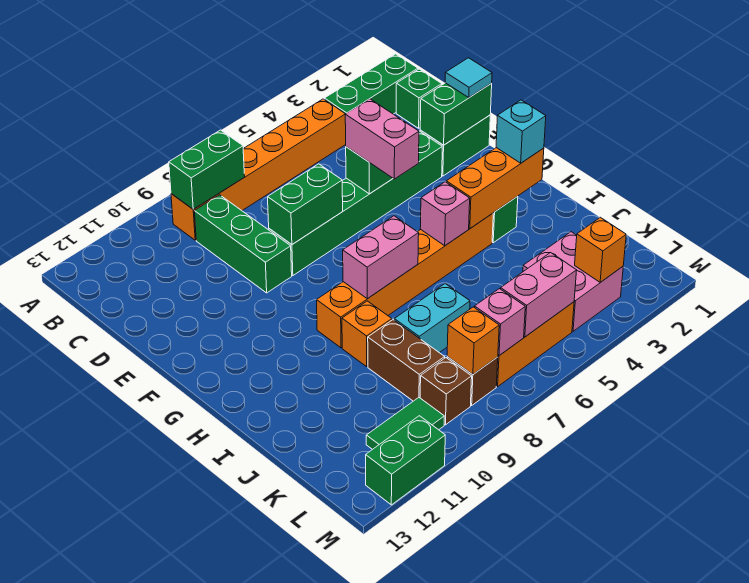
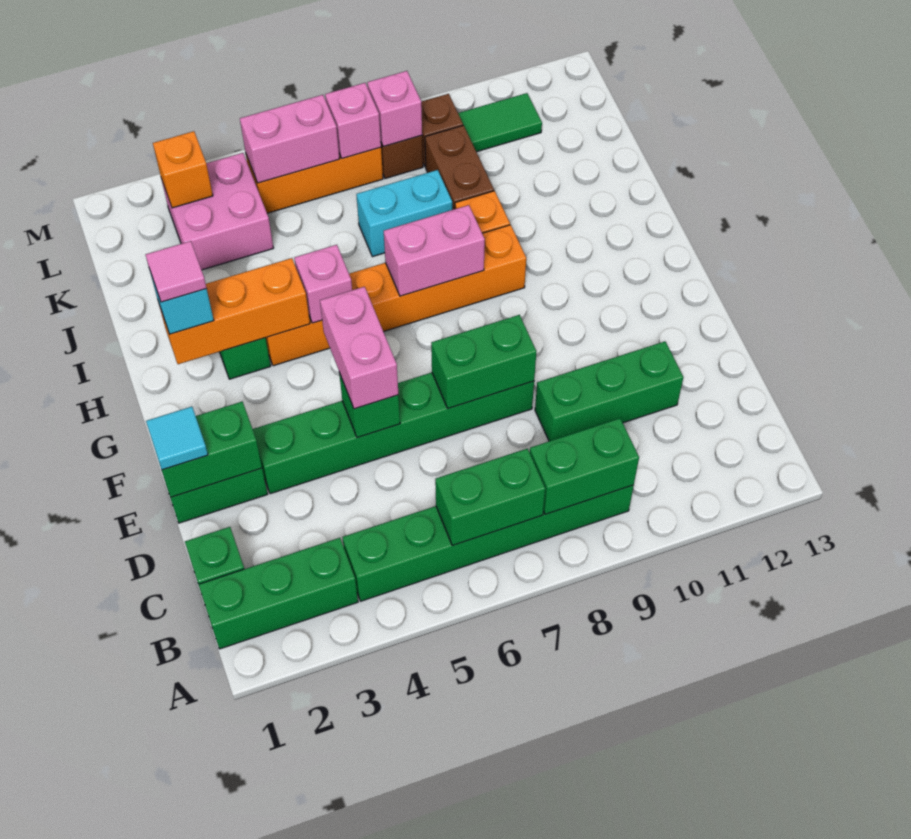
orange 1x6 brick [171,99,346,240] -> green 1x6 brick [342,485,634,601]
green 1x3 brick [195,195,292,293] -> green 1x3 brick turned to [535,341,683,441]
none -> pink 1x1 tile [146,241,207,302]
orange 1x1 brick [447,307,499,374] -> pink 1x1 brick [367,71,422,147]
green 1x2 brick [366,416,445,505] -> green 1x2 brick moved to [435,449,545,546]

